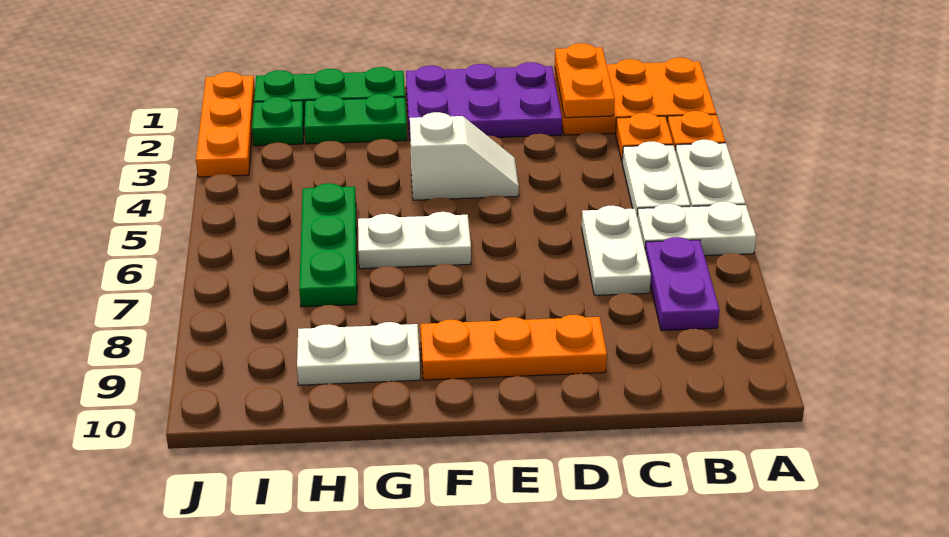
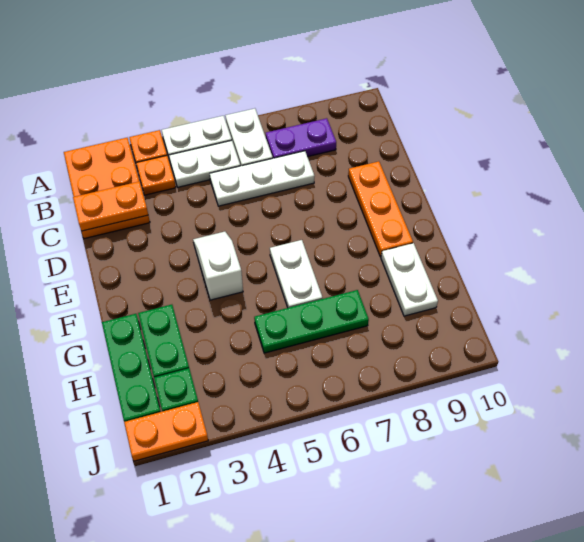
white 1x2 plate [582,206,651,295] -> white 1x3 plate [210,151,314,206]
purple 2x3 plate [406,62,562,140] -> none
orange 1x3 plate [196,72,255,177] -> orange 1x2 plate [124,402,208,461]

